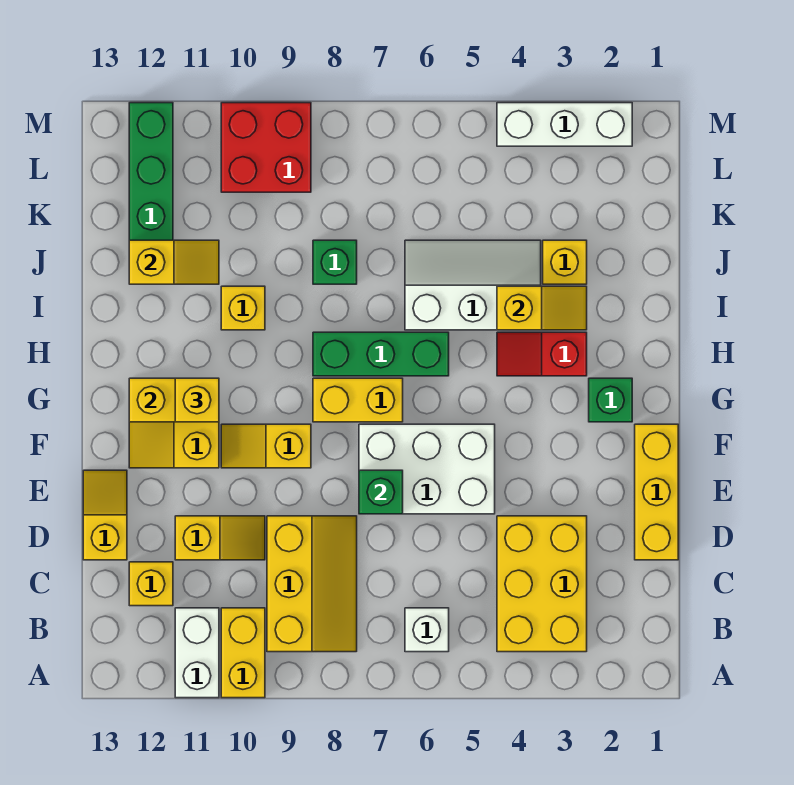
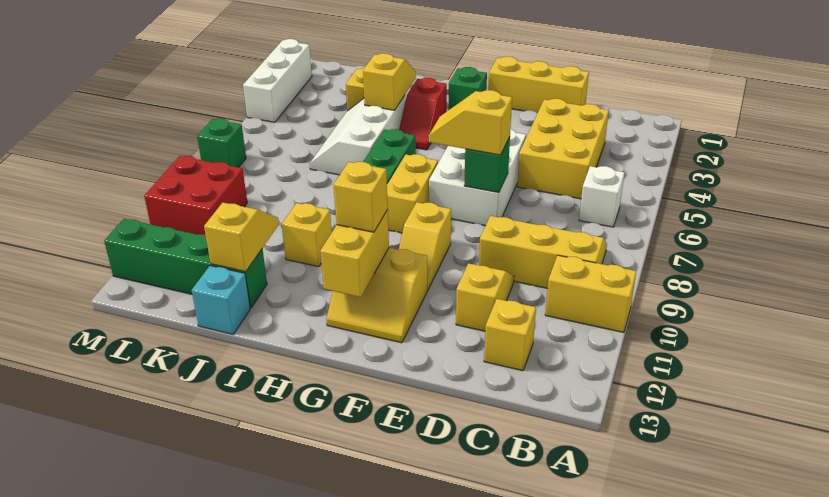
white 1x2 brick [175,608,219,698] -> none
yellow 2x3 brick [497,516,587,652] -> yellow 2x3 brick turned to [517,99,609,199]
yellow 1x2 slope [83,470,127,560] -> yellow 1x2 slope moved to [429,90,512,155]
green 1x1 brick [313,240,357,284] -> green 1x1 brick moved to [197,119,246,167]
none -> cyan 1x1 brick [191,266,250,334]

